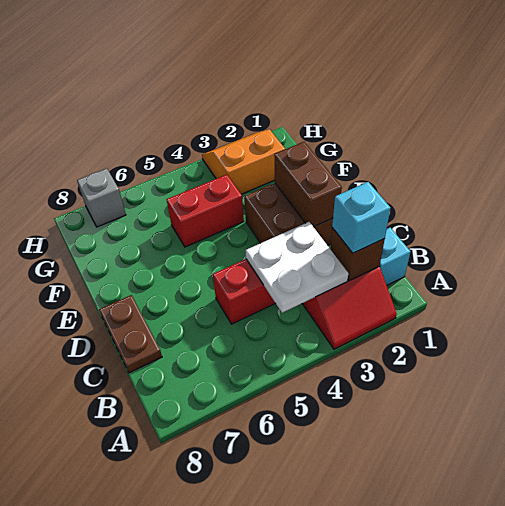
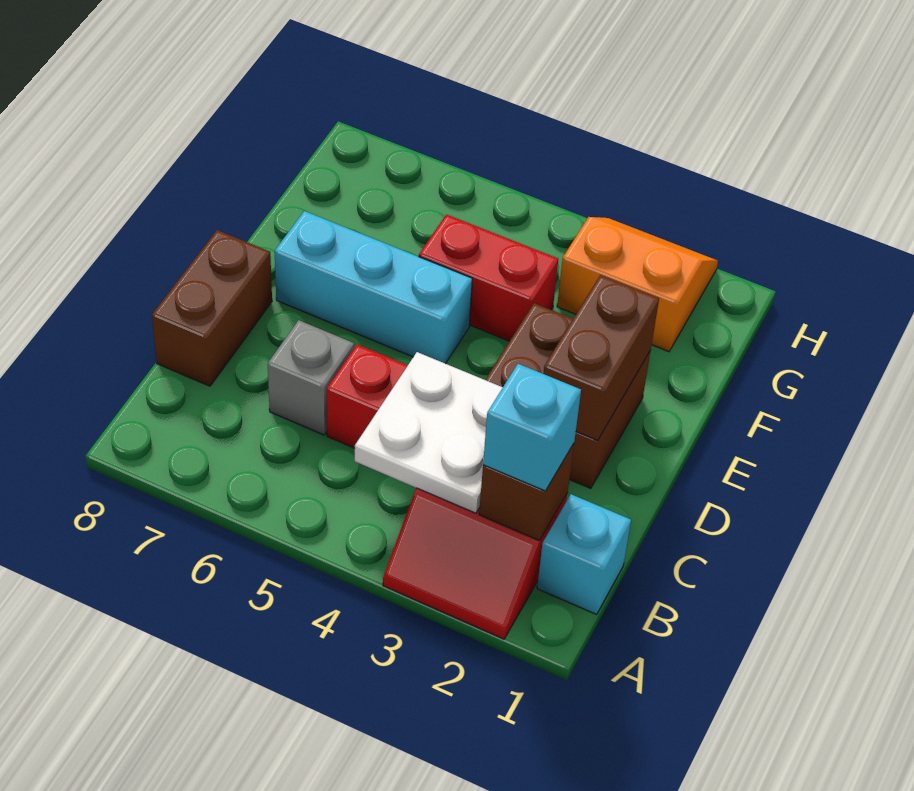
brown 1x2 plate [99,295,162,373] -> brown 1x2 brick [152,230,272,386]
none -> cyan 1x3 brick [275,211,472,364]
grey 1x1 brick [77,169,126,227] -> grey 1x1 brick moved to [268,320,354,435]

